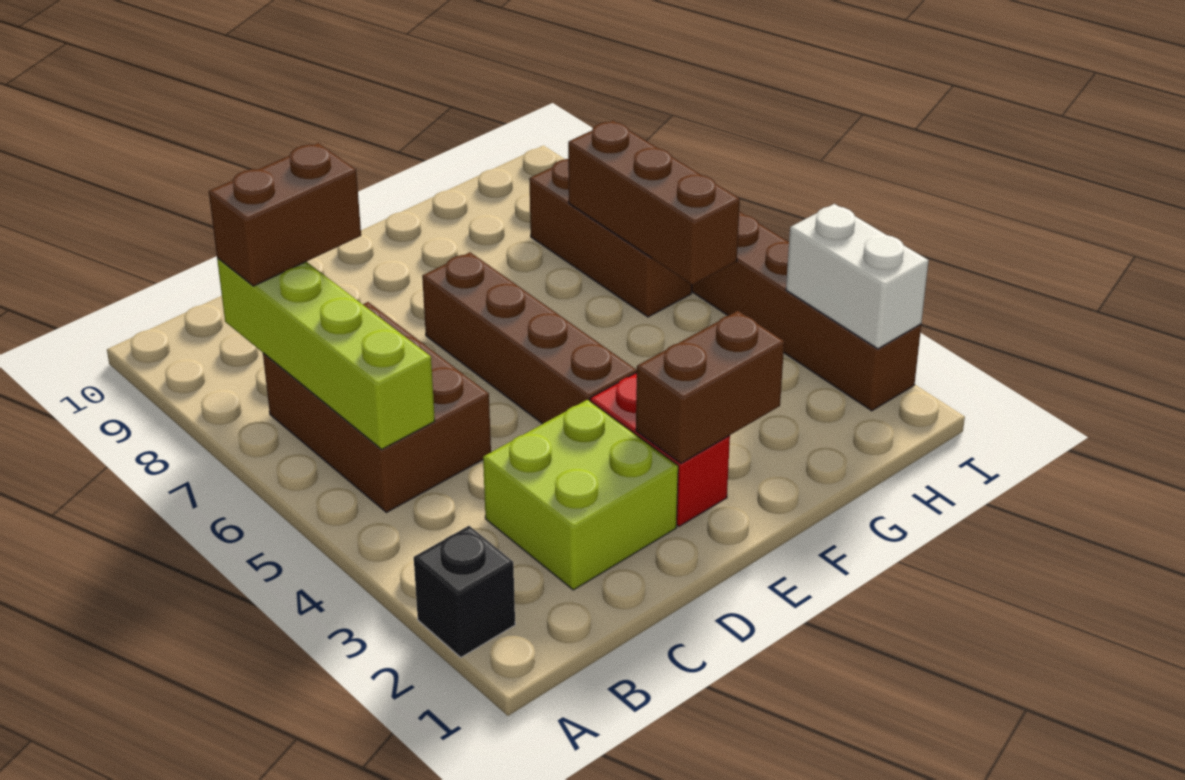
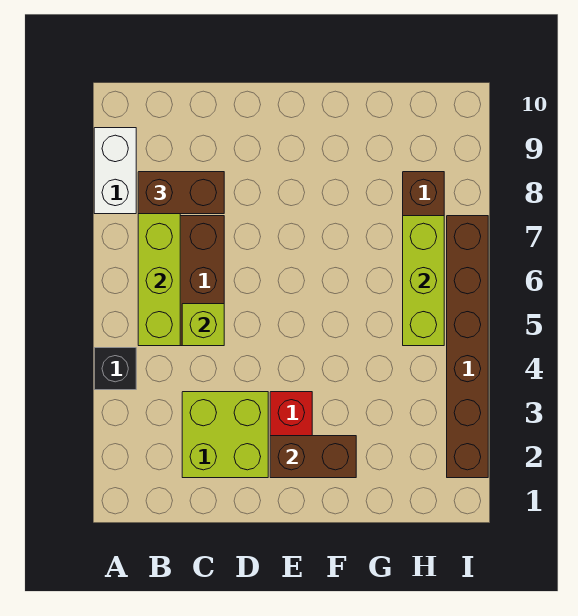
black 1x1 brick [414,526,515,657] -> black 1x1 brick moved to [94,348,136,390]
none -> lime 1x1 brick [182,304,224,346]
brown 1x4 brick [422,252,637,424] -> none
brown 1x3 brick [568,121,740,285] -> lime 1x3 brick [403,216,444,346]
white 1x2 brick [786,204,929,349] -> white 1x2 brick moved to [94,128,136,214]

